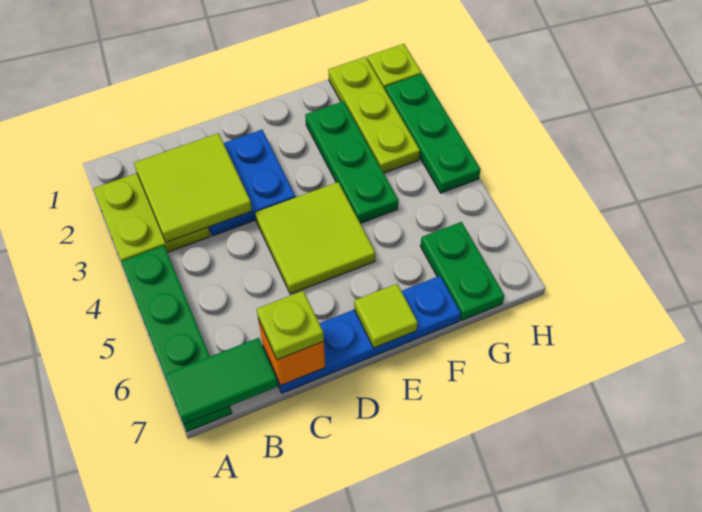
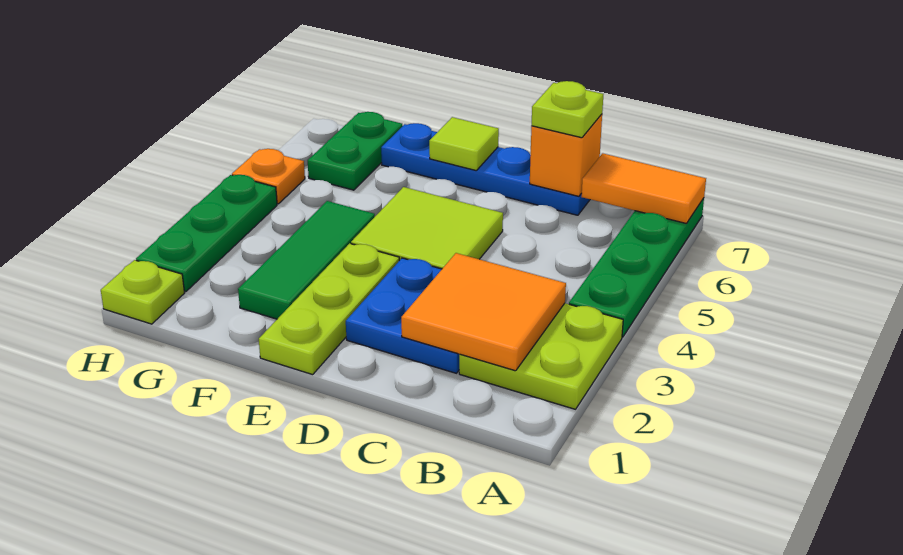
green 1x2 tile [165,338,278,424] -> orange 1x2 tile [581,153,706,224]
lime 2x2 tile [134,133,252,242] -> orange 2x2 tile [401,253,566,371]
green 1x3 plate [305,101,398,223] -> green 1x3 tile [238,201,375,319]
lime 1x3 plate [328,57,420,173] -> lime 1x3 plate moved to [259,243,399,375]
none -> orange 1x1 plate [232,149,305,204]

